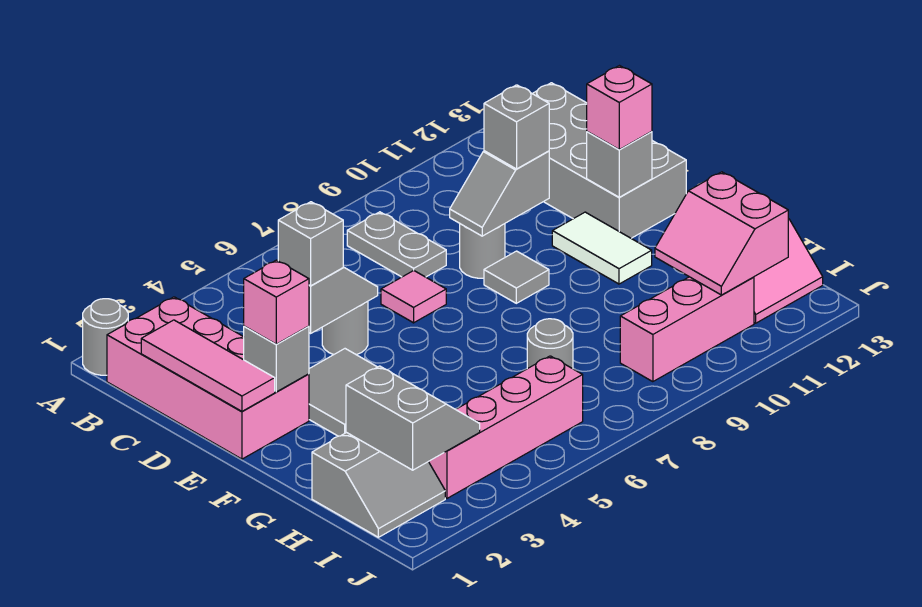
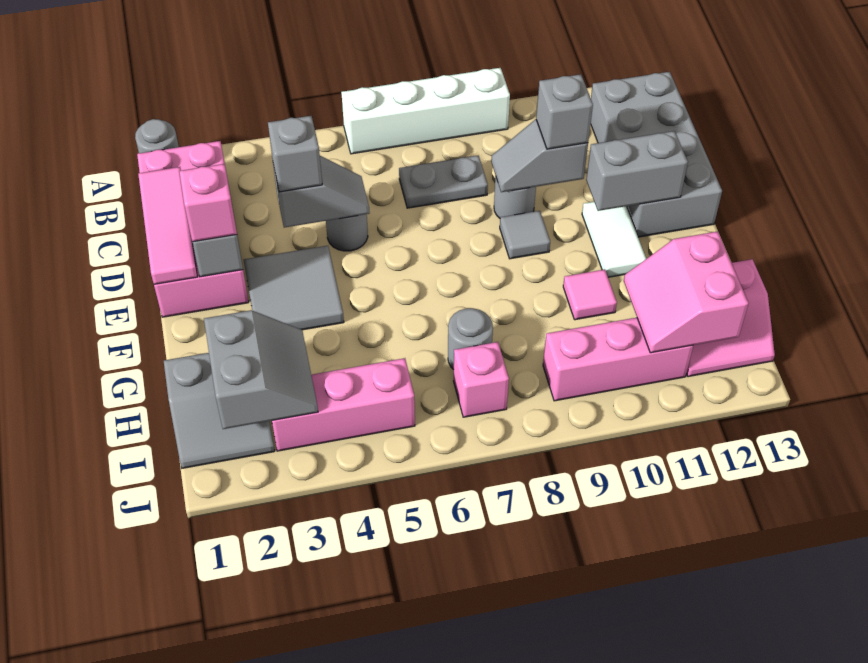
none -> white 1x4 brick [341,68,510,154]
grey 1x2 plate [347,212,446,277] -> grey 1x2 plate turned to [399,156,488,208]
pink 1x1 tile [381,271,446,323] -> pink 1x1 tile moved to [563,269,617,320]
grey 1x1 brick [587,132,652,197] -> grey 1x2 brick [586,131,688,211]
pink 1x1 brick [587,66,652,149] -> pink 1x1 brick moved to [454,342,509,417]
pink 1x4 brick [429,356,583,498] -> pink 1x3 brick [272,358,415,451]

